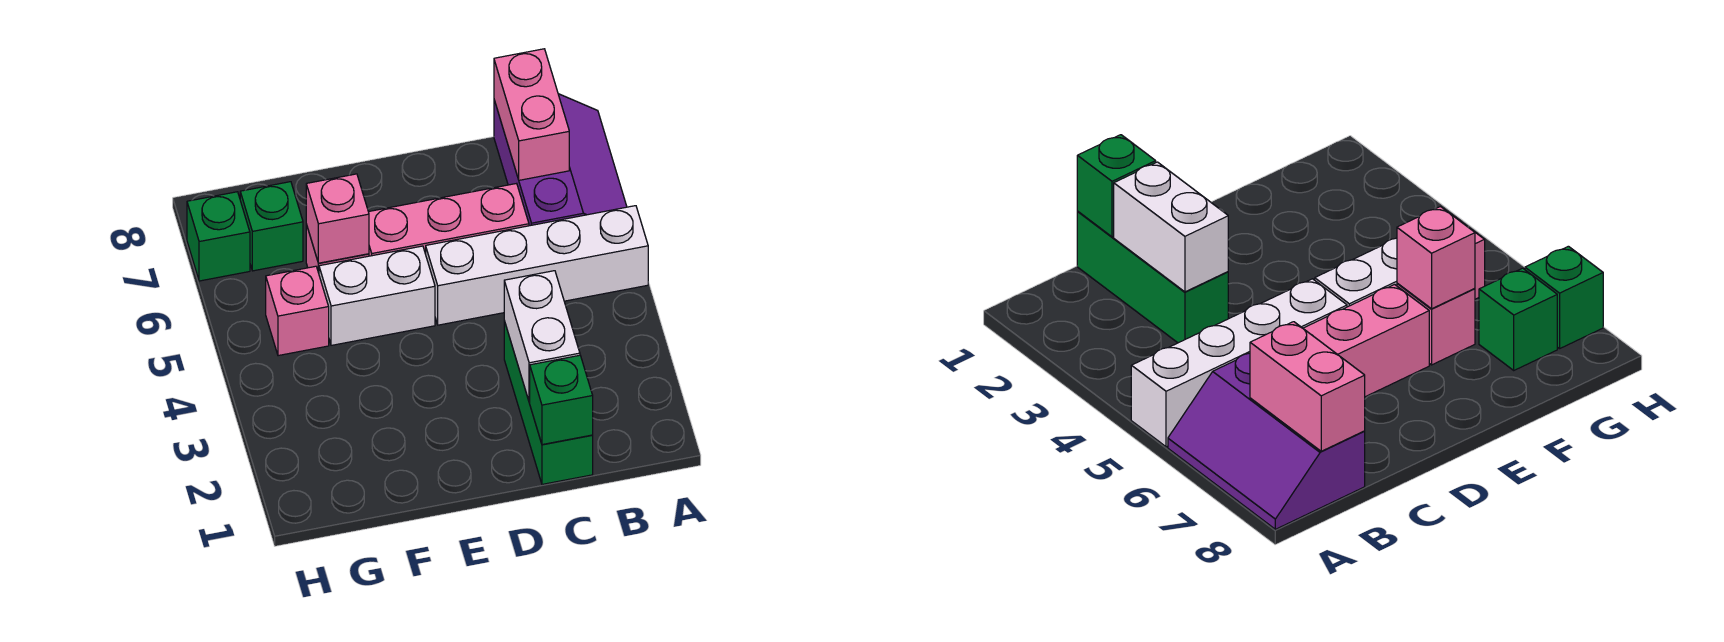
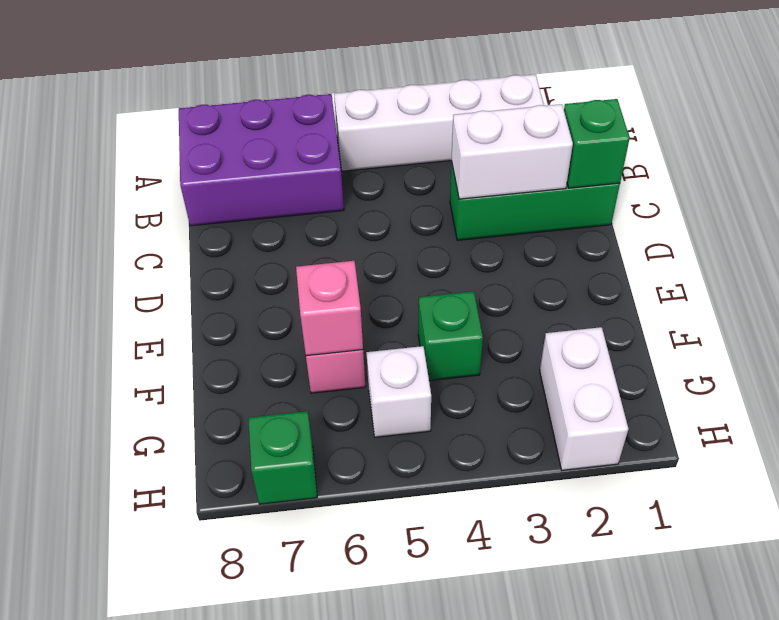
white 1x4 brick [426,206,648,325] -> white 1x4 brick turned to [334,75,544,171]
purple 2x3 slope [494,94,627,226] -> purple 2x3 brick [179,94,344,226]
pink 1x2 brick [494,49,569,180] -> none
pink 1x3 brick [369,183,529,256] -> none
white 1x2 brick [319,246,435,345] -> white 1x2 brick moved to [540,327,628,470]
pink 1x1 brick [266,266,329,356] -> white 1x1 brick [366,346,431,437]
green 1x1 brick [240,182,303,271] -> green 1x1 brick moved to [418,291,483,381]

